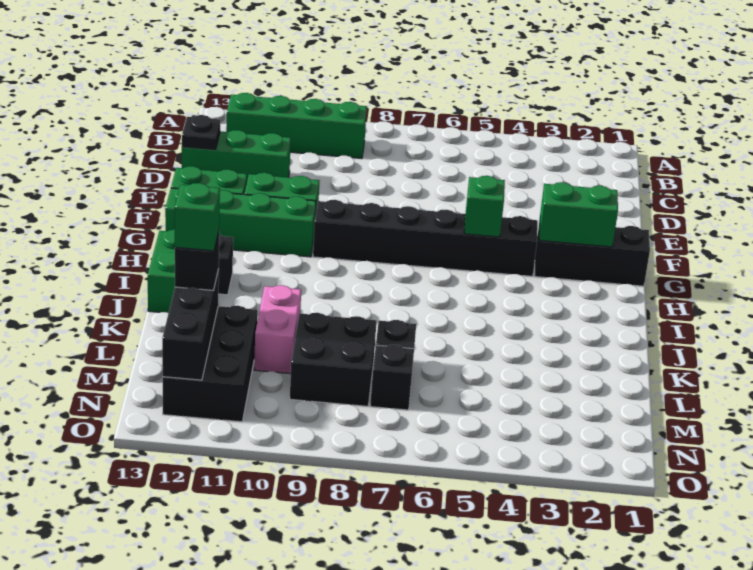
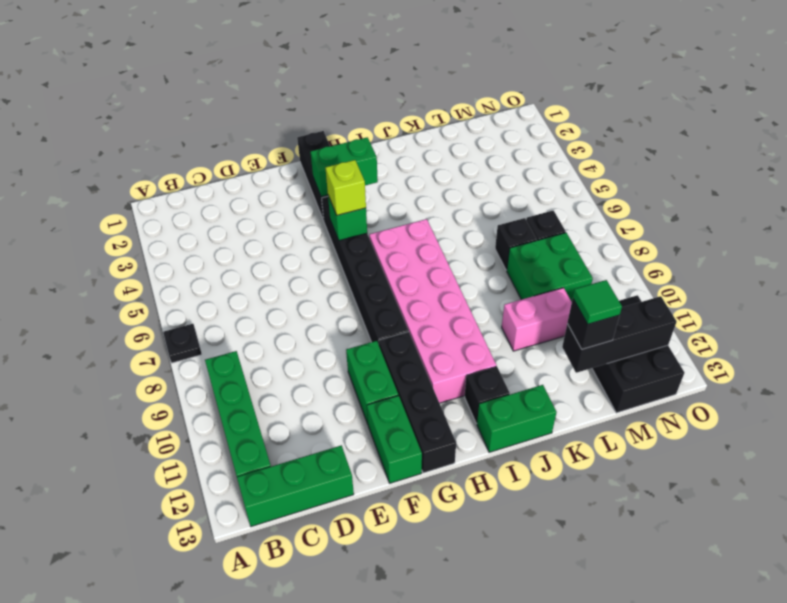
green 1x3 brick [182,130,291,180] -> green 1x3 brick turned to [237,445,354,527]
black 1x1 plate [182,115,220,149] -> black 1x1 plate moved to [163,324,202,363]
green 1x2 brick [539,182,618,247] -> green 1x2 brick turned to [311,137,378,197]
none -> lime 1x1 brick [325,160,366,215]
green 1x4 brick [165,188,316,257] -> black 1x4 brick [379,332,456,473]
none -> pink 2x6 brick [369,219,496,403]
black 2x2 brick [290,313,377,406] -> green 2x2 brick [507,233,593,302]
black 2x3 brick [163,306,258,422] -> black 2x3 brick turned to [592,295,684,413]
green 1x1 brick [175,183,220,251] -> green 1x1 tile [573,280,622,324]

